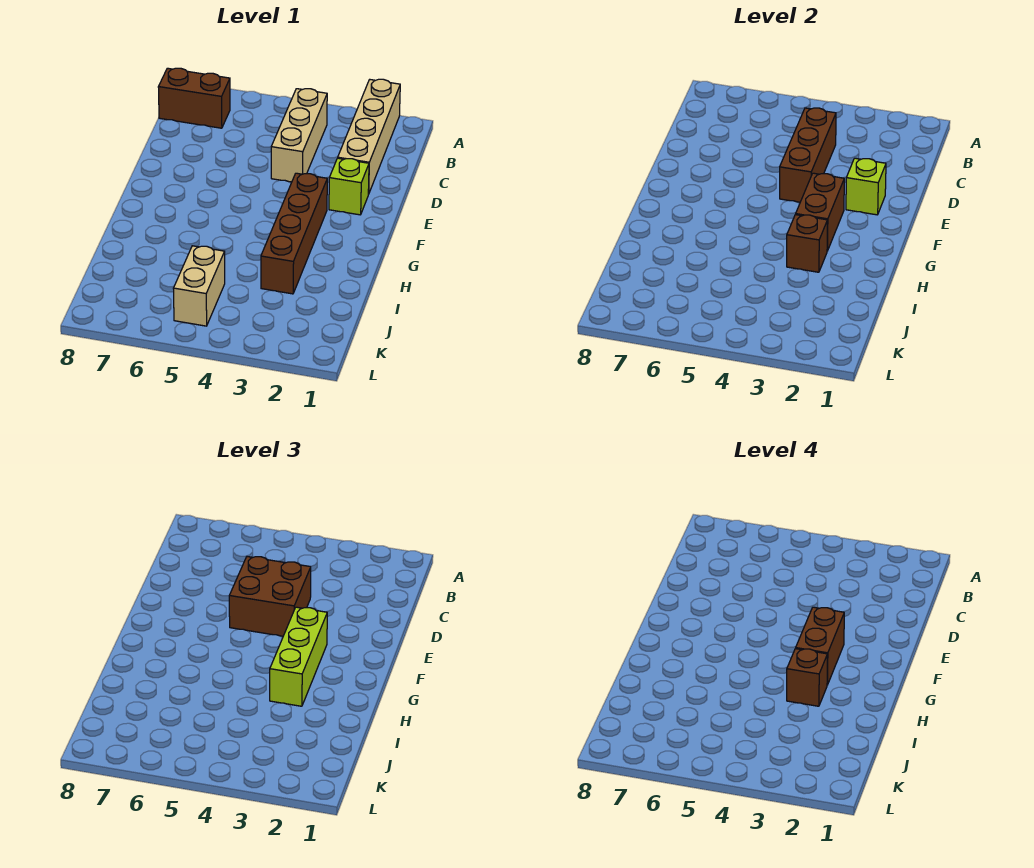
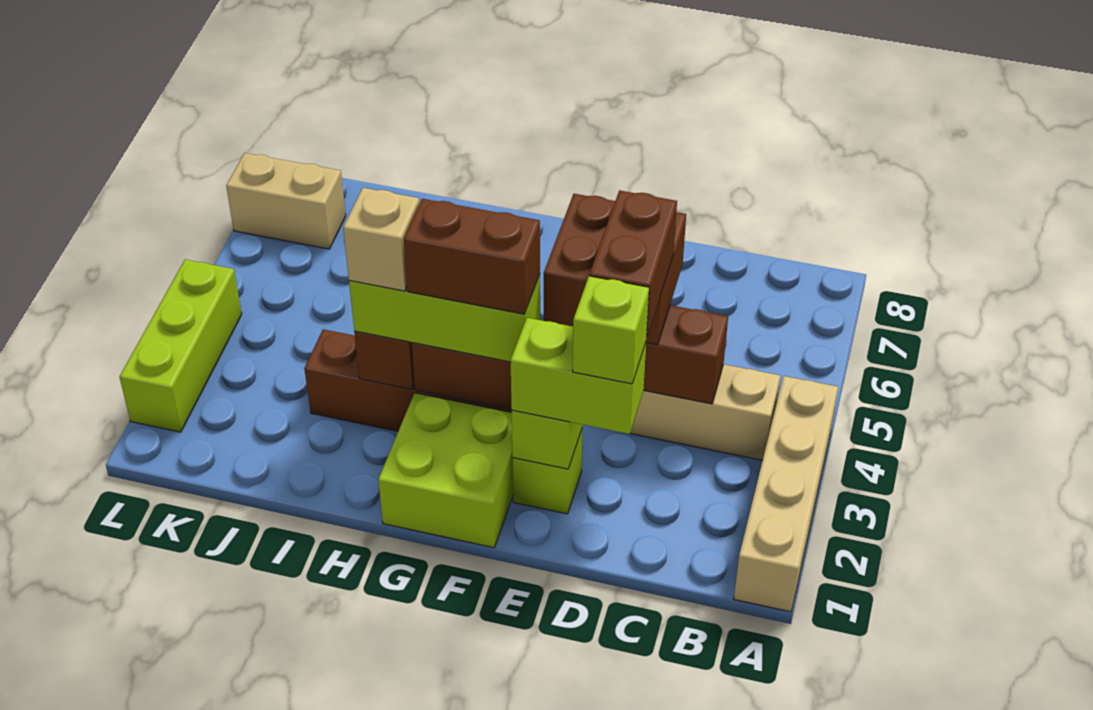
tan 1x4 brick [338,79,400,194] -> tan 1x4 brick turned to [734,376,838,612]
brown 1x2 brick [158,68,230,128] -> brown 1x2 brick moved to [590,190,677,338]
none -> lime 1x2 brick [511,318,646,434]
none -> lime 1x1 brick [573,276,649,384]
none -> lime 2x2 brick [378,393,513,548]
brown 1x1 brick [787,649,827,706] -> tan 1x1 brick [343,188,419,291]
tan 1x2 brick [173,246,225,326] -> tan 1x2 brick moved to [226,153,346,249]
none -> lime 1x3 brick [120,260,242,432]

